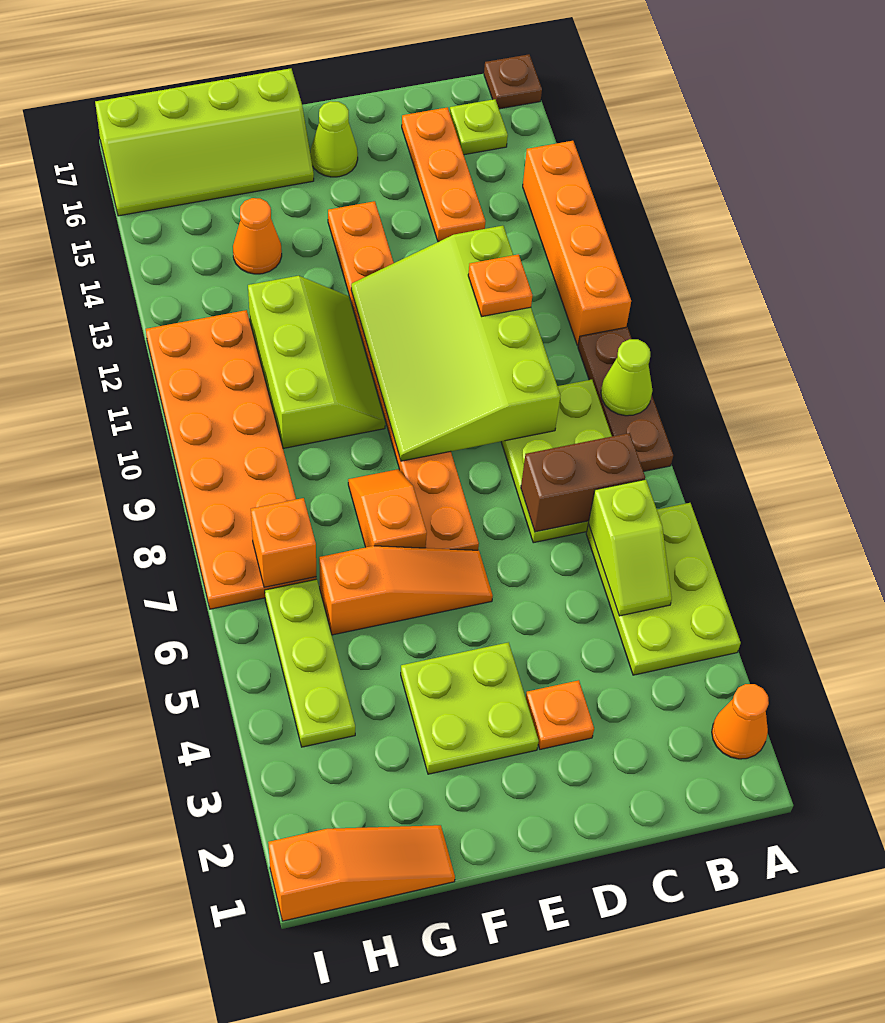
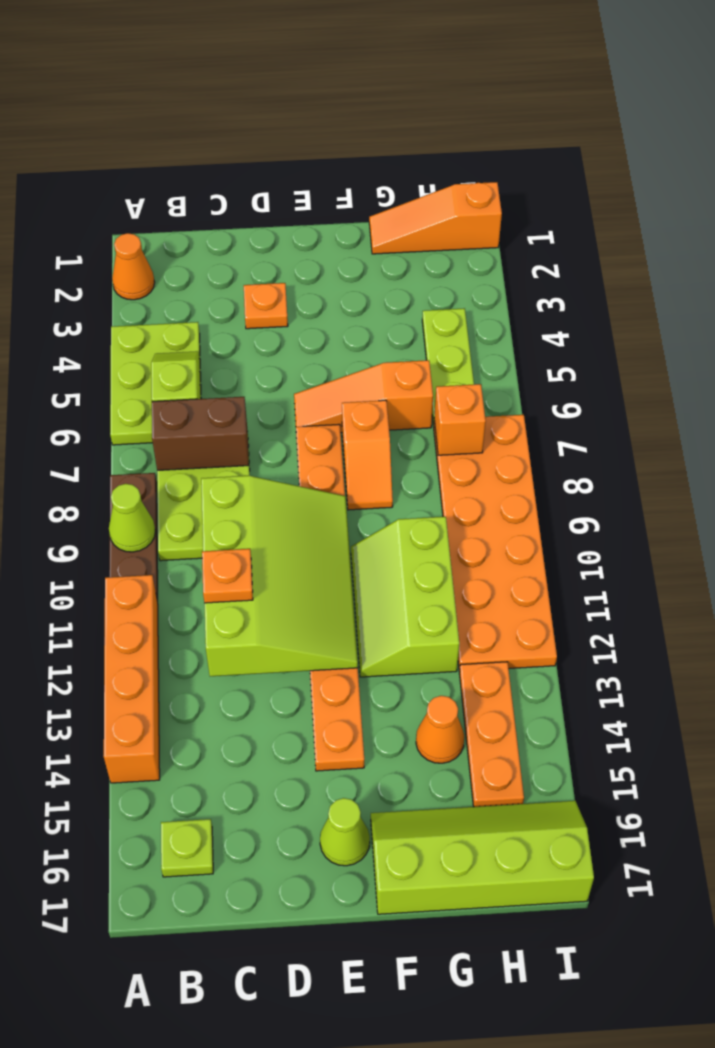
brown 1x1 plate [484,54,542,109] -> none
orange 1x3 plate [402,107,485,242] -> orange 1x3 plate moved to [459,662,524,807]
lime 2x2 plate [401,642,539,774] -> none

